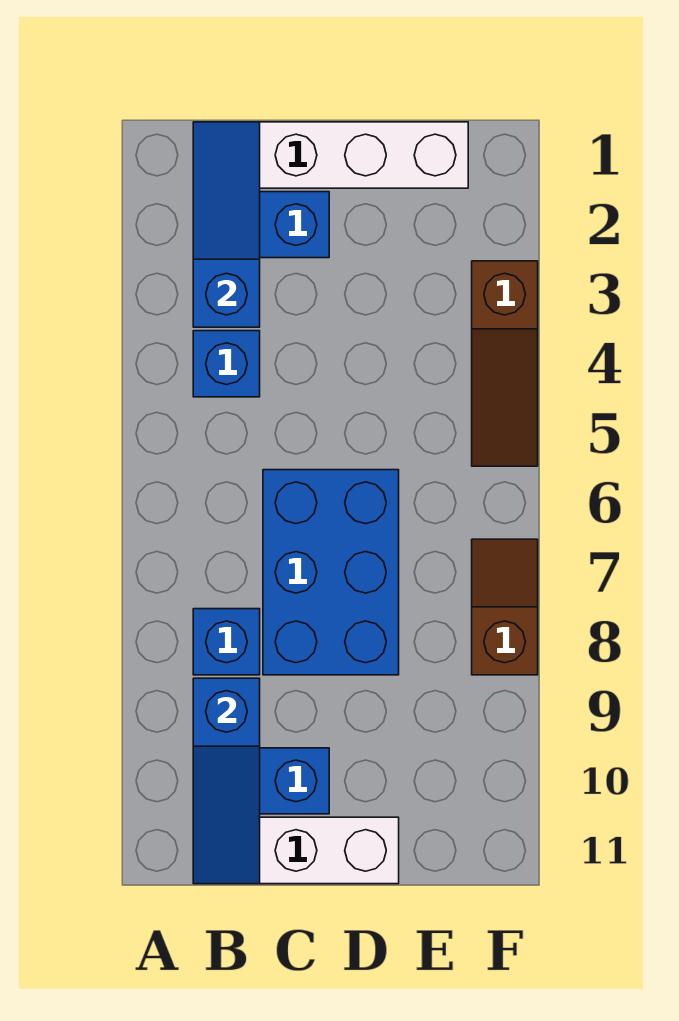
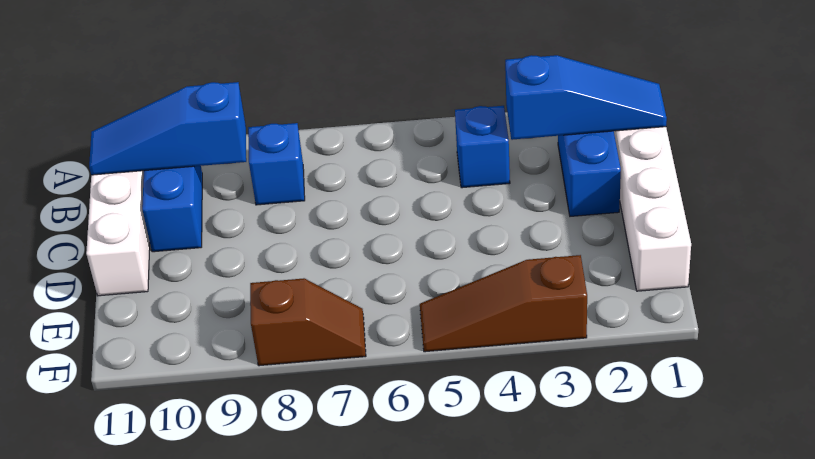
blue 2x3 brick [263,470,399,675] -> none

